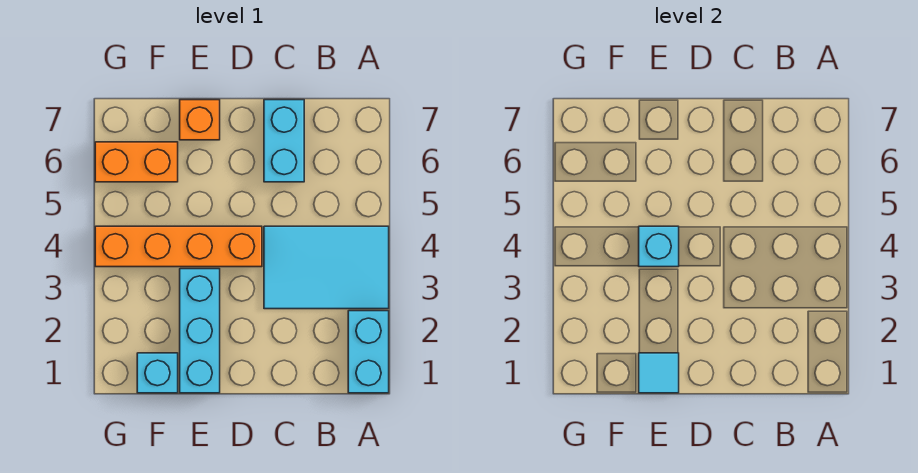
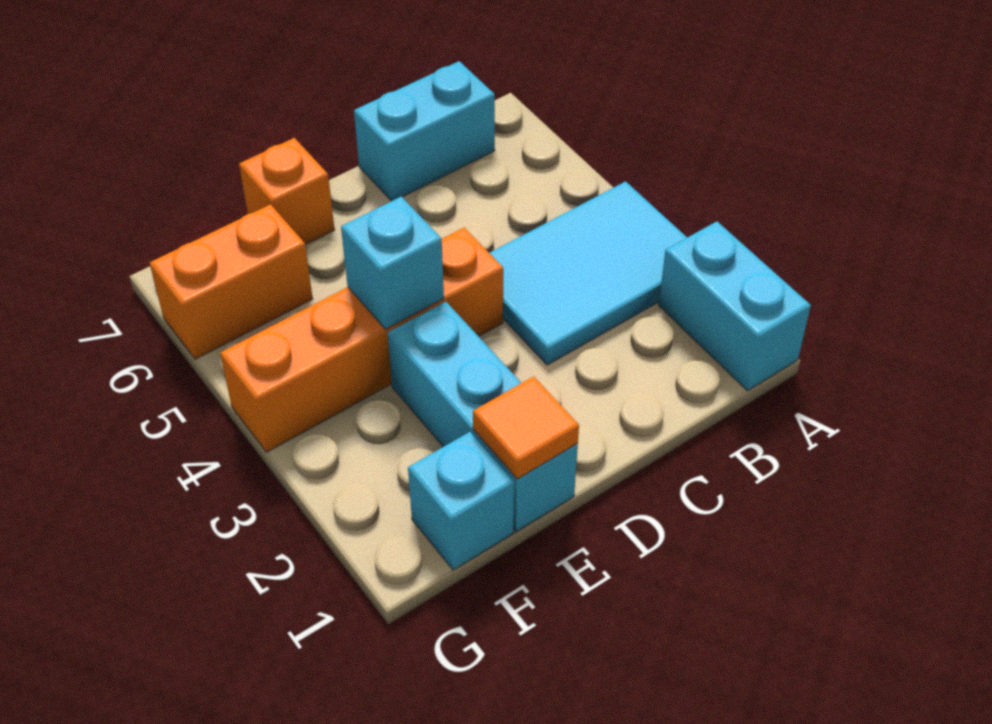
cyan 1x2 brick [264,100,304,182] -> cyan 1x2 brick turned to [354,61,495,201]
cyan 1x1 tile [639,353,679,393] -> orange 1x1 tile [473,376,579,479]

